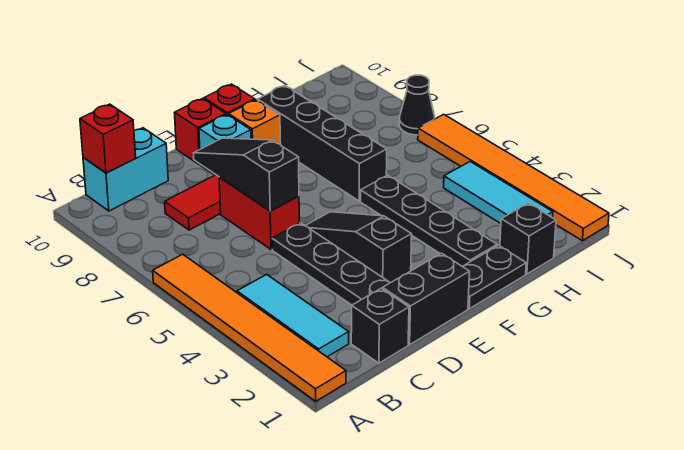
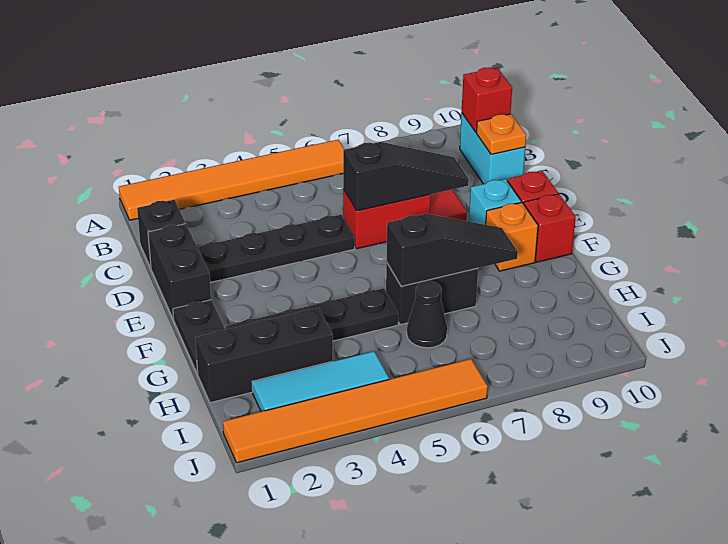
cyan 1x3 tile [237,274,349,357] -> none
none -> orange 1x1 plate [476,114,526,155]
black 1x3 slope [305,212,412,283] -> black 1x3 slope moved to [387,214,518,286]
black 1x4 brick [257,86,387,201] -> black 1x2 brick [386,262,478,325]
black 1x1 brick [500,203,556,274] -> black 1x3 brick [195,308,333,403]
black 1x1 cone [399,75,435,135] -> black 1x1 cone moved to [407,281,447,348]

